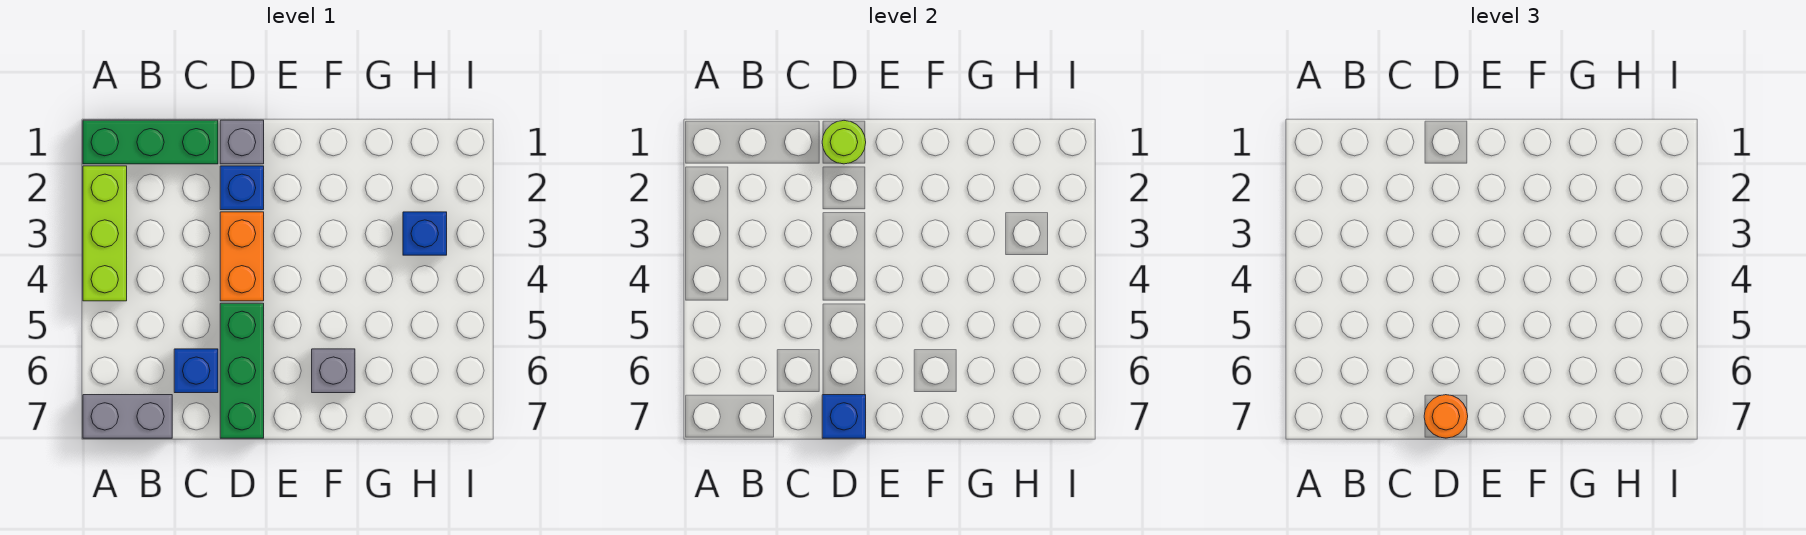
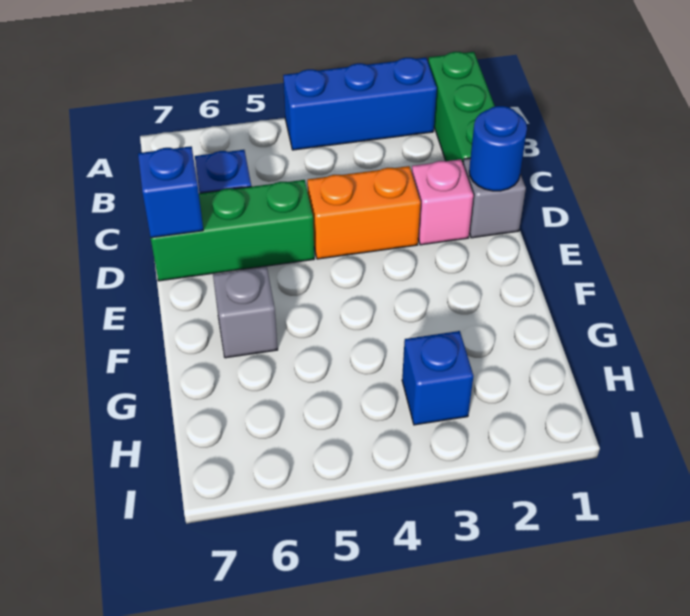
lime 1x3 brick [83,166,127,301] -> blue 1x3 brick [283,58,437,150]
grey 1x2 brick [83,395,172,438] -> none
lime 1x1 round brick [822,121,866,164] -> blue 1x1 round brick [469,106,527,191]
blue 1x1 brick [220,166,264,210] -> pink 1x1 brick [412,159,473,245]
orange 1x1 round brick [1424,395,1468,438] -> none

